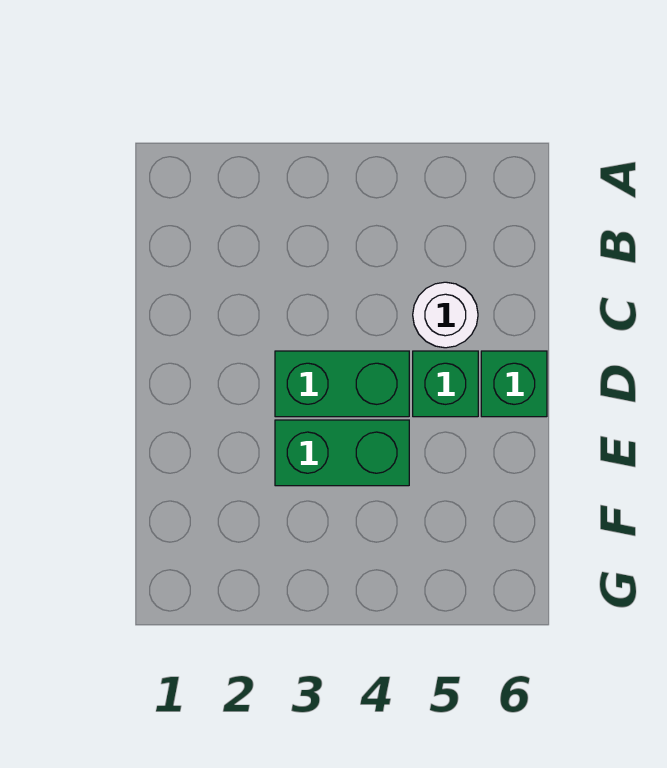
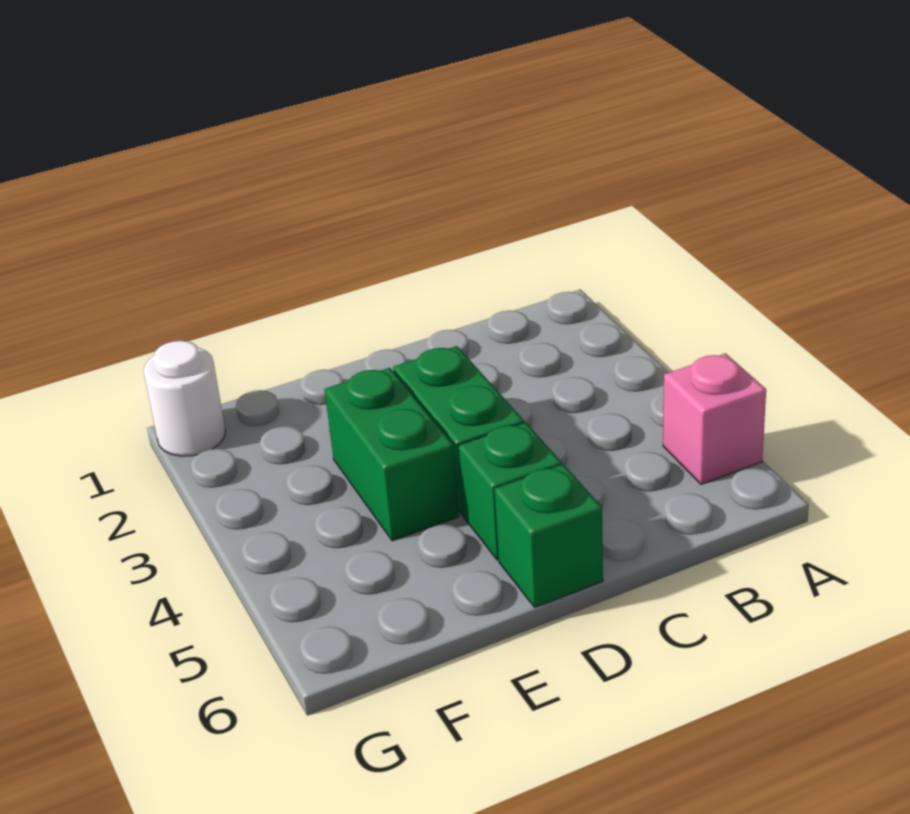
none -> pink 1x1 brick [663,353,766,484]
white 1x1 round brick [413,282,478,348] -> white 1x1 round brick moved to [143,341,225,456]

